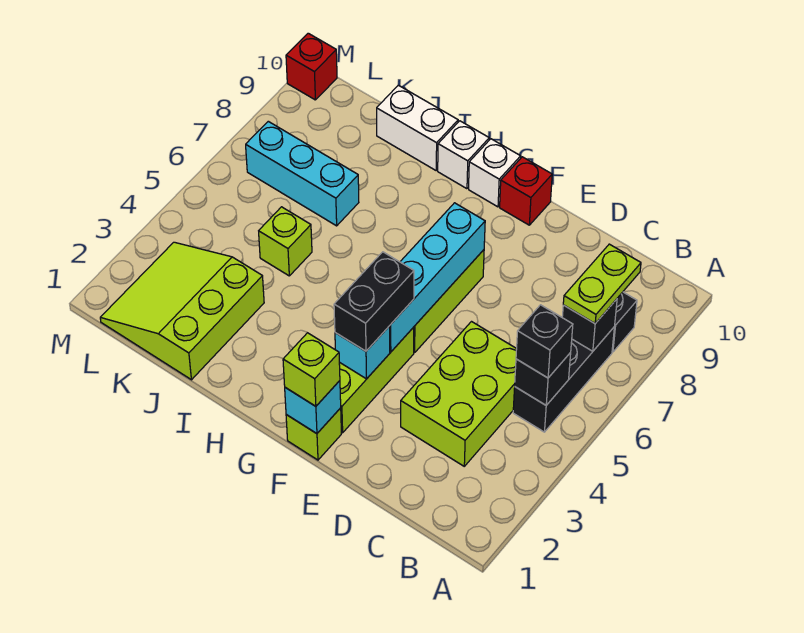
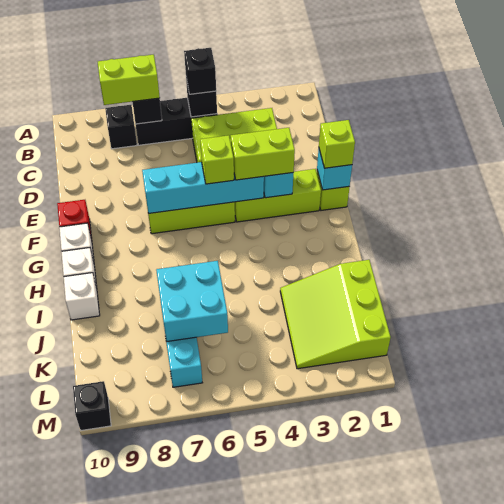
lime 1x2 plate [563,244,641,323] -> lime 1x2 brick [98,55,160,105]
black 1x2 brick [334,252,414,351] -> lime 1x2 brick [231,128,295,180]
white 1x2 brick [377,85,458,170] -> white 1x1 brick [64,273,100,320]
lime 3x3 slope [100,242,264,380] -> lime 3x3 slope turned to [280,260,391,369]
lime 1x1 brick [259,207,312,276] -> lime 1x1 brick moved to [200,135,234,184]
none -> cyan 2x2 brick [156,261,228,342]
red 1x1 brick [286,33,337,100] -> black 1x1 brick [73,381,111,430]

